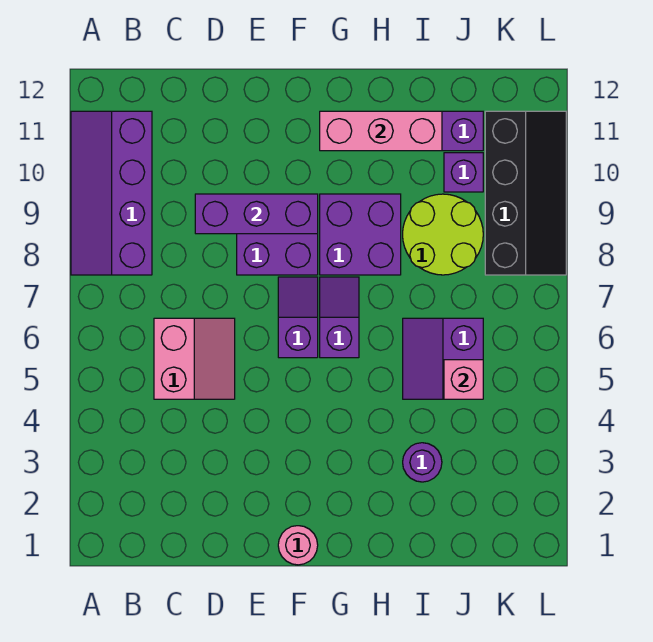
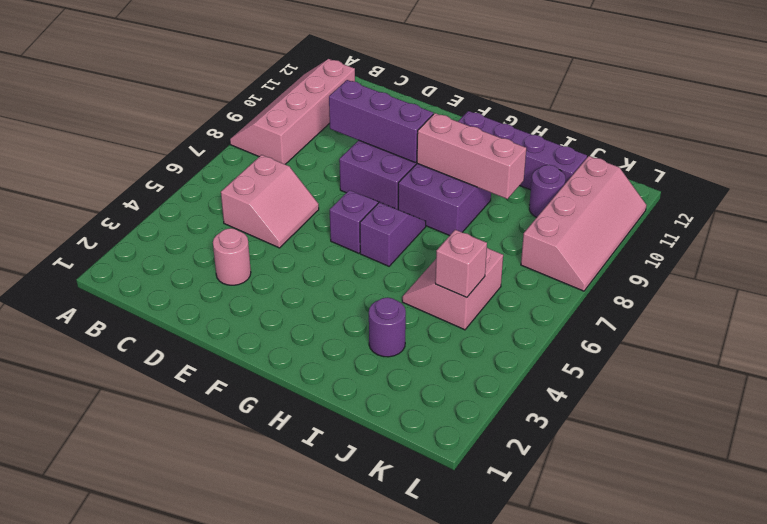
purple 2x4 slope [71,111,152,275] -> pink 2x4 slope [230,59,355,164]
pink 1x1 round brick [278,526,318,565] -> pink 1x1 round brick moved to [213,228,251,285]
pink 1x3 brick [320,111,442,151] -> pink 1x3 brick moved to [417,113,526,199]
purple 2x2 slope [403,318,483,399] -> pink 2x2 slope [402,248,503,330]
lime 2x2 round brick [403,194,483,275] -> none
purple 1x1 brick [444,153,483,192] -> purple 1x1 round brick [529,165,565,217]
black 2x4 slope [485,111,566,275] -> pink 2x4 slope [521,156,646,291]

